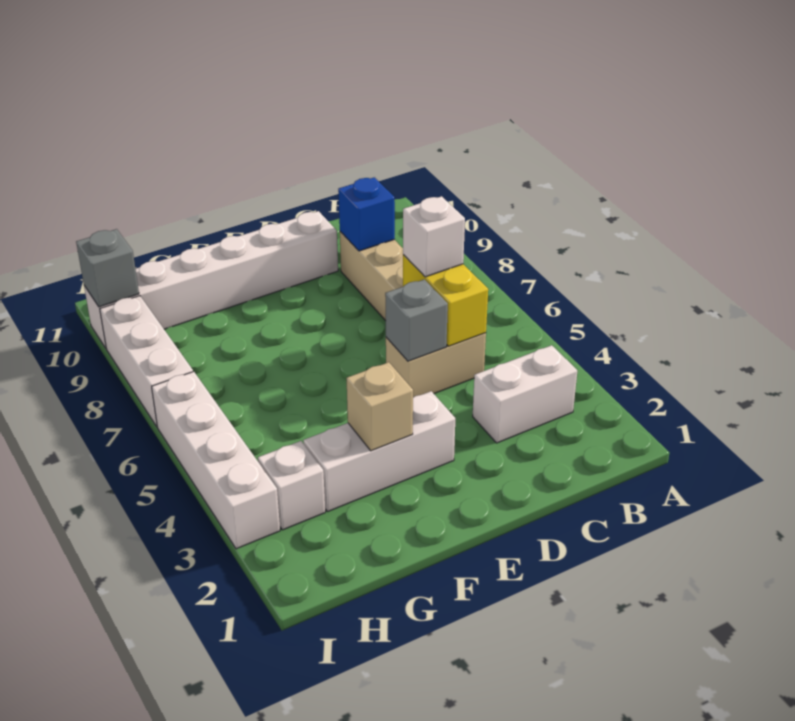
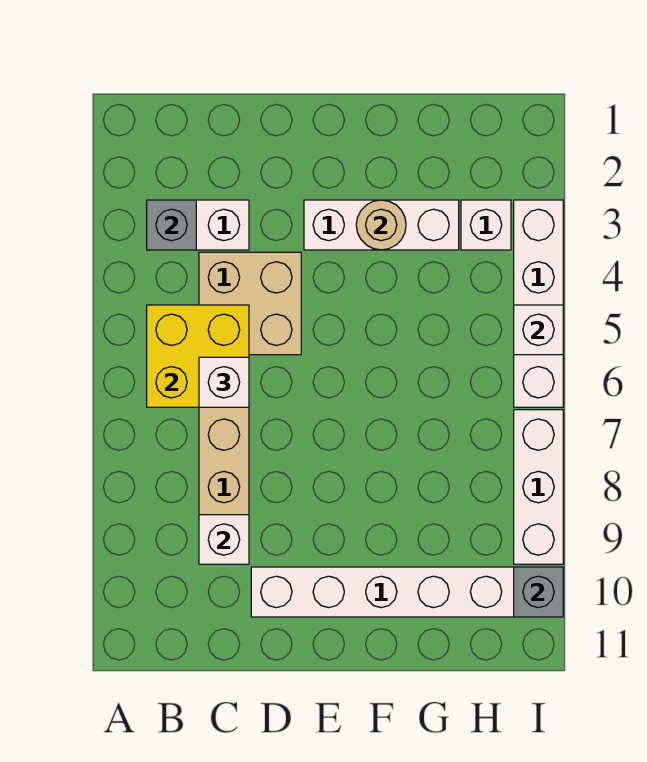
tan 1x2 brick [386,333,486,397] -> tan 2x2 brick [199,252,301,355]
yellow 1x2 brick [403,255,488,346] -> yellow 2x2 brick [147,305,249,407]
blue 1x1 brick [338,177,395,251] -> white 1x1 brick [199,515,249,564]
grey 1x1 brick [385,279,448,361] -> grey 1x1 brick moved to [147,200,196,250]
tan 1x1 brick [346,362,413,451] -> tan 1x1 round brick [356,200,406,250]
none -> white 1x1 brick [514,305,563,355]

